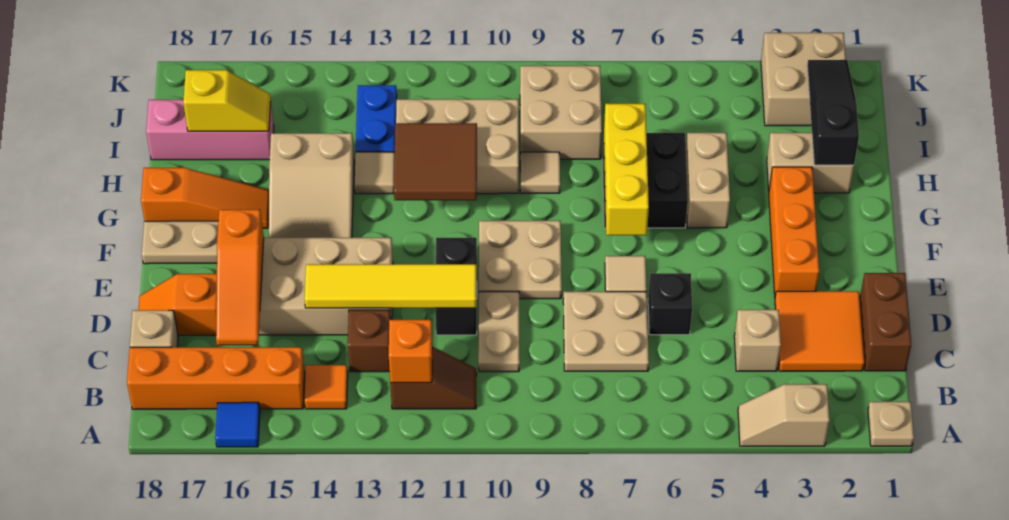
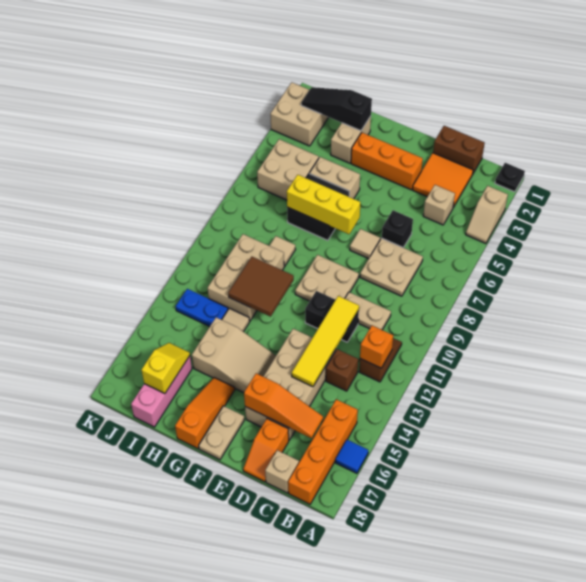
tan 1x1 plate [868,402,914,446] -> black 1x1 plate [495,163,525,192]
orange 1x1 tile [304,365,348,409] -> none
tan 2x2 brick [520,66,602,159] -> tan 2x2 brick moved to [257,139,319,200]

